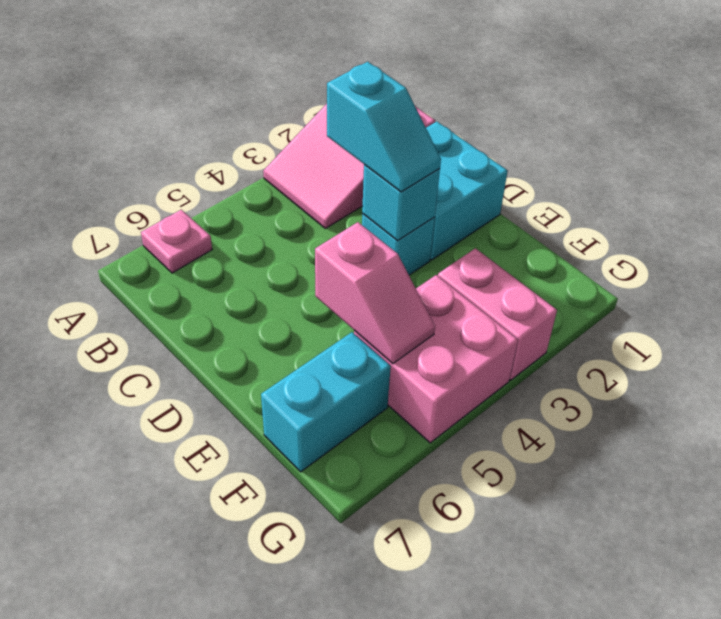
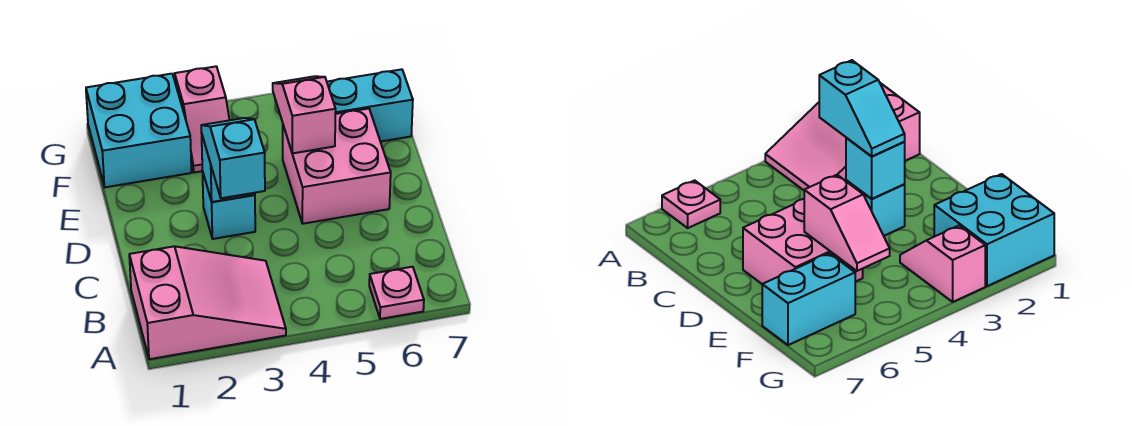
cyan 2x2 brick [426,122,508,260] -> cyan 2x2 brick moved to [86,74,191,187]
pink 1x2 brick [438,248,557,380] -> pink 1x2 slope [175,66,229,173]
pink 2x2 brick [354,275,518,443] -> pink 2x2 brick moved to [283,109,391,224]

